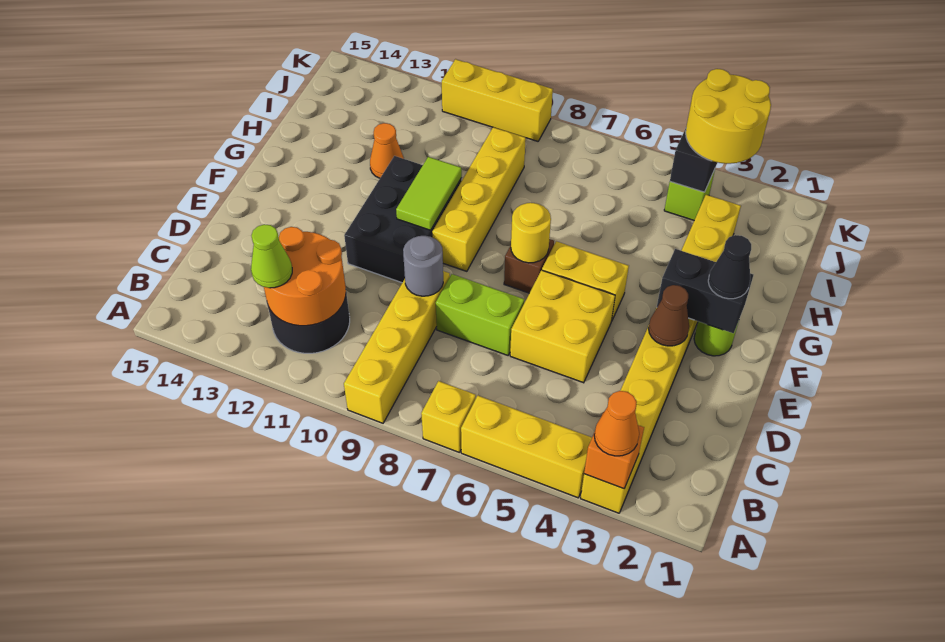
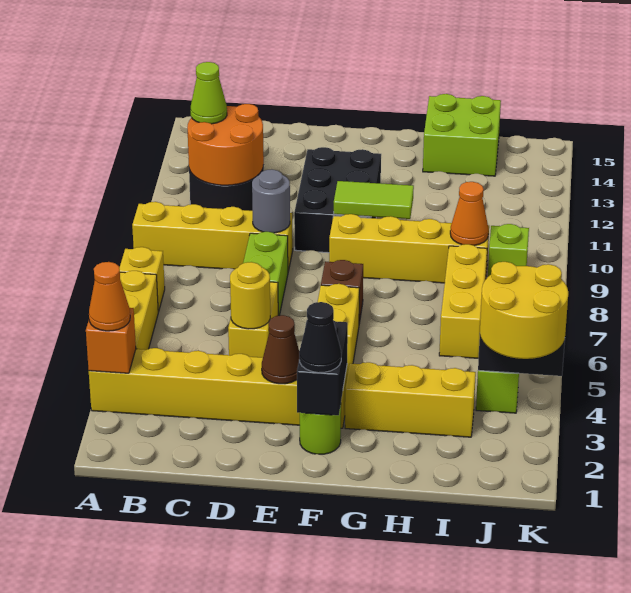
yellow 2x2 brick [510,270,615,383] -> yellow 1x2 brick [228,282,278,358]
black 2x3 brick [344,156,462,283] -> black 2x3 brick turned to [294,147,381,253]
yellow 1x1 round brick [511,203,551,263] -> yellow 1x1 round brick moved to [230,262,270,329]
orange 1x1 cone [370,123,404,178] -> orange 1x1 cone moved to [450,182,489,245]
none -> lime 2x2 brick [423,94,501,176]
none -> lime 1x1 brick [488,224,529,277]
yellow 1x3 brick [442,59,553,141] -> yellow 1x3 brick moved to [439,244,487,358]

